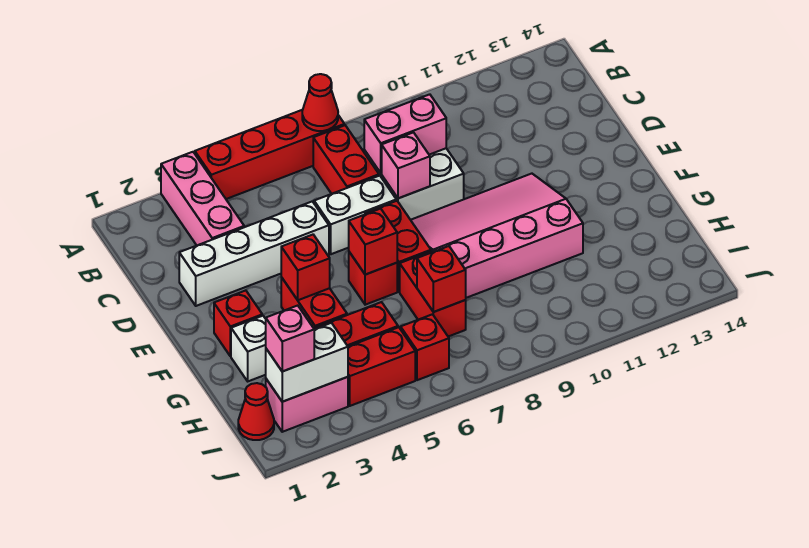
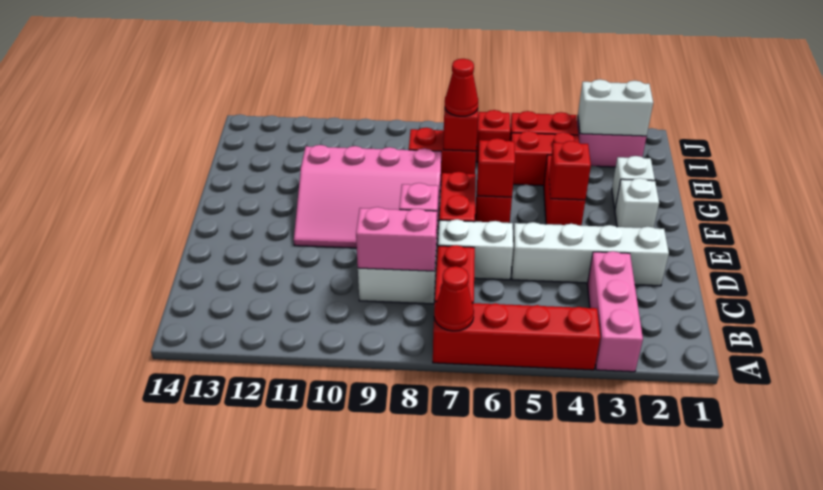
red 1x1 brick [214,290,262,356] -> white 1x1 brick [615,178,659,228]
red 1x2 brick [400,251,466,337] -> red 1x2 brick turned to [409,128,476,181]
red 1x1 cone [238,383,274,440] -> red 1x1 cone moved to [445,59,478,116]
pink 1x1 brick [266,306,314,371] -> none

